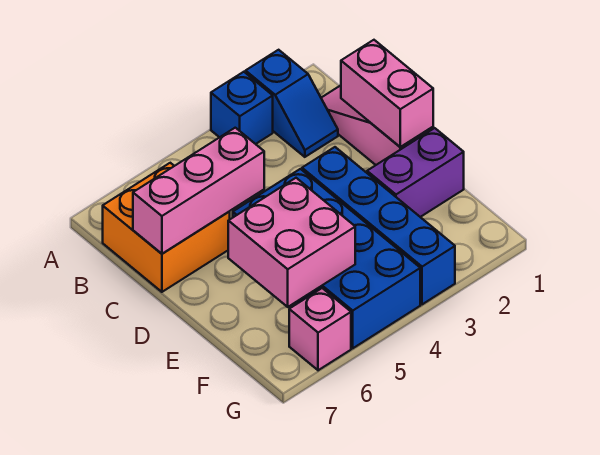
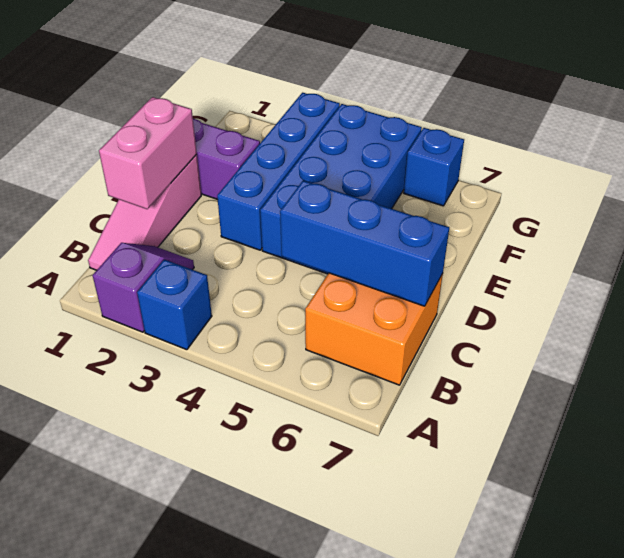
blue 1x2 slope [246,50,338,157] -> purple 1x2 slope [93,243,194,332]
pink 1x3 brick [133,128,264,254] -> blue 1x3 brick [280,180,449,306]
pink 2x2 brick [228,178,355,307] -> none
pink 1x1 brick [289,288,351,370] -> blue 1x1 brick [404,128,464,206]

